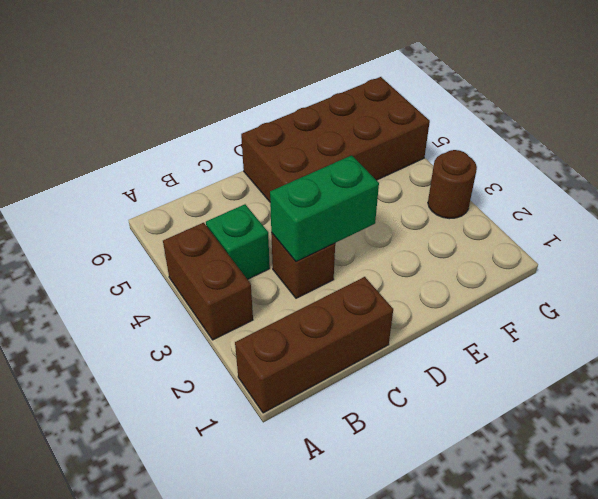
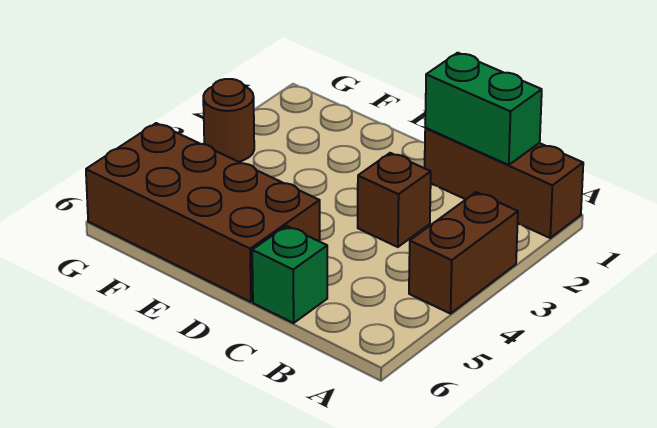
green 1x1 brick [206,204,270,279] -> green 1x1 brick moved to [252,226,327,323]
green 1x2 brick [270,155,379,261] -> green 1x2 brick moved to [425,53,542,165]

